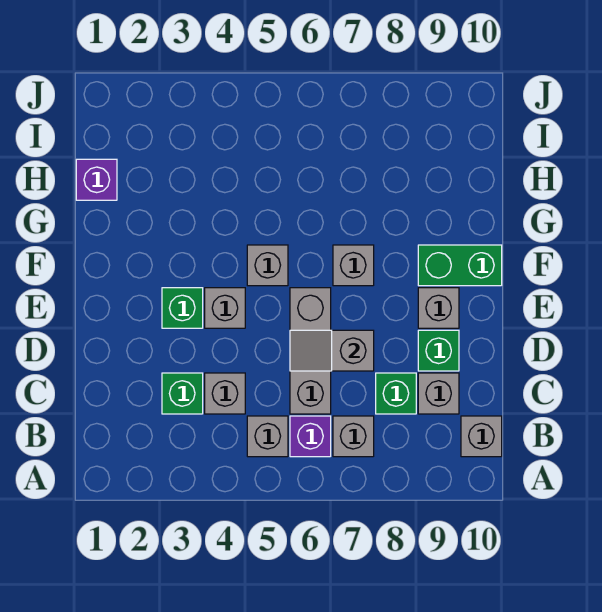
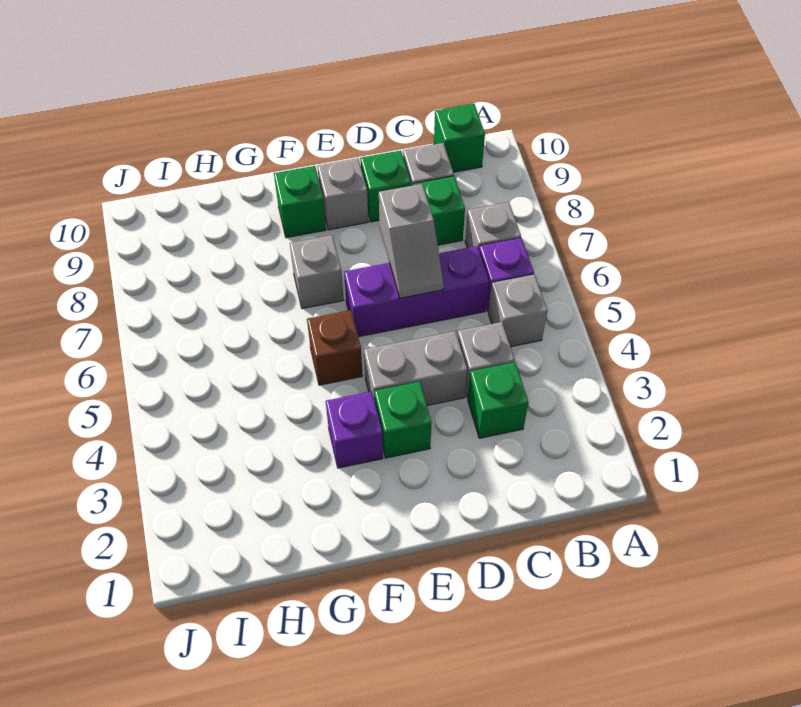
grey 1x1 brick [461,416,502,457] -> green 1x1 brick [434,104,485,172]
grey 1x3 brick [290,288,331,414] -> purple 1x3 brick [344,246,489,337]
grey 1x1 brick [205,288,245,328] -> grey 1x2 brick [364,331,467,406]
grey 1x1 brick [247,245,288,286] -> brown 1x1 brick [307,310,363,385]
green 1x2 brick [418,245,502,286] -> green 1x1 brick [274,166,326,238]
purple 1x1 brick [76,159,117,200] -> purple 1x1 brick moved to [326,391,383,468]

